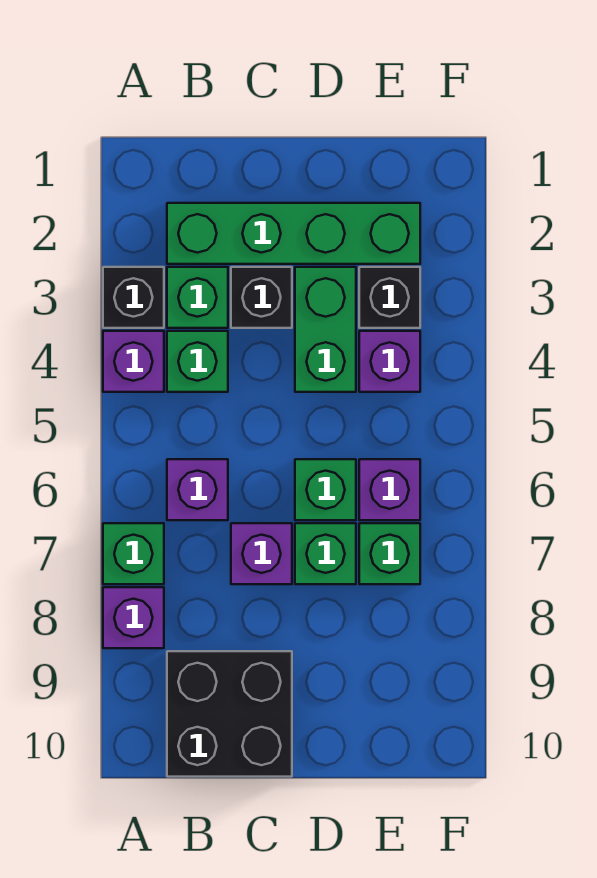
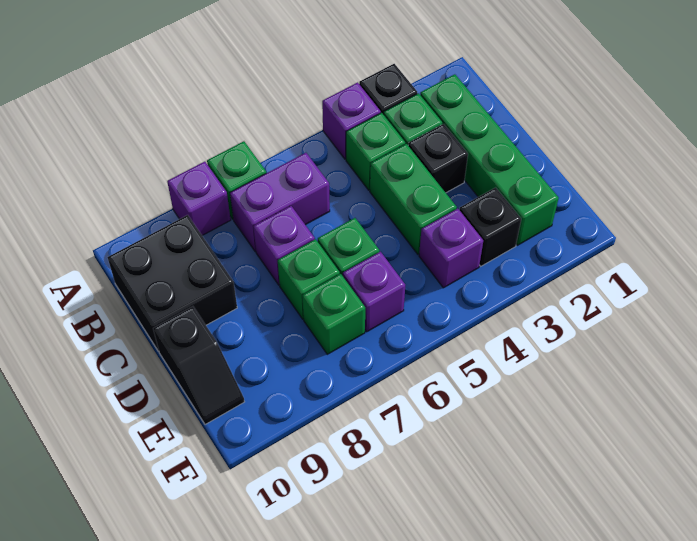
purple 1x1 brick [167,459,228,520] -> purple 1x2 brick [230,153,330,252]
green 1x2 brick [295,267,356,392] -> green 1x2 brick turned to [370,144,457,254]
none -> black 1x2 slope [153,307,244,425]

